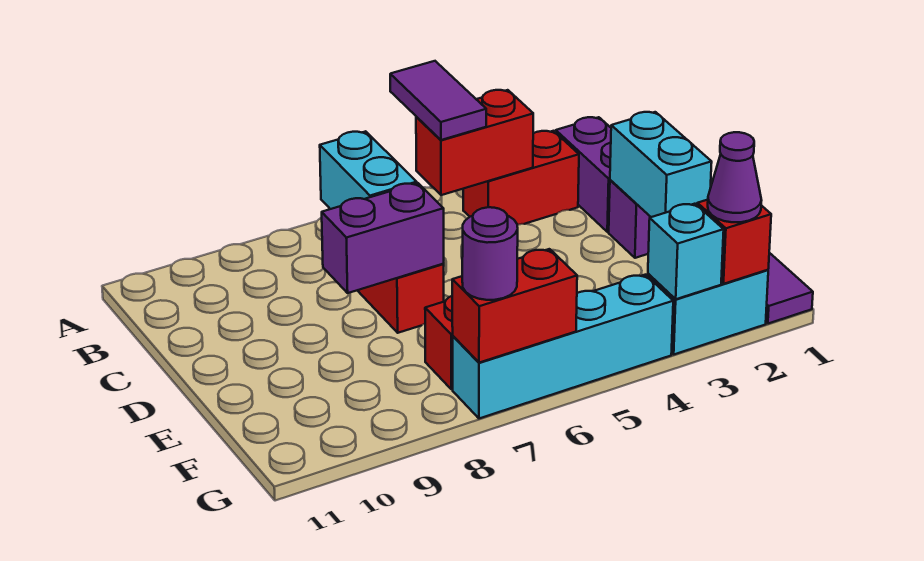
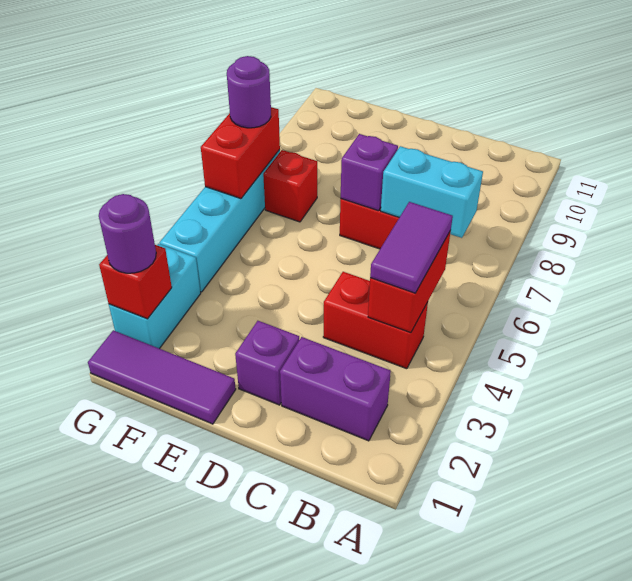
purple 1x2 tile [390,61,486,140] -> purple 1x2 tile turned to [370,202,453,293]
red 1x2 brick [463,131,579,225] -> red 1x2 brick turned to [323,272,428,369]
cyan 1x2 brick [610,112,712,217] -> none
purple 1x2 brick [322,183,444,293] -> purple 1x1 brick [341,134,398,211]
purple 1x1 cone [708,132,762,222] -> purple 1x1 round brick [99,194,156,273]
cyan 1x1 brick [648,204,724,299] -> none

